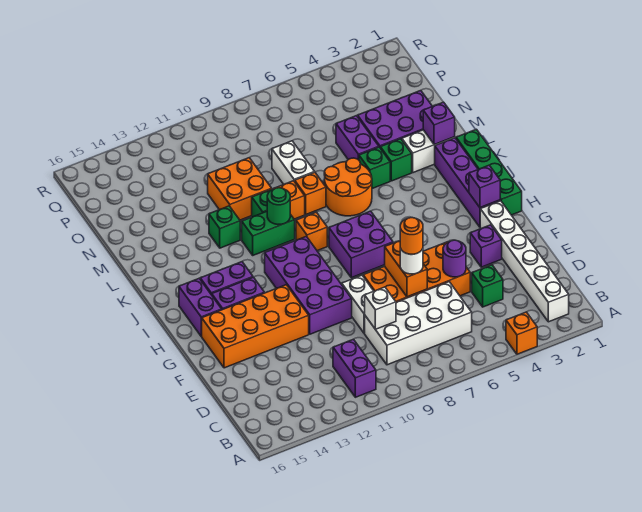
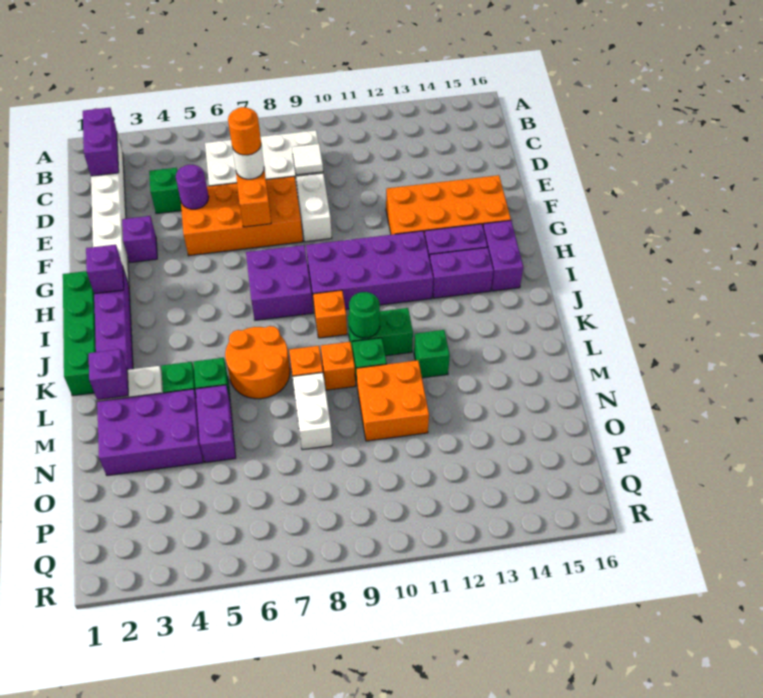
orange 1x1 brick [506,312,537,354] -> none
purple 1x2 brick [333,339,376,397] -> purple 1x2 brick moved to [83,108,119,176]
white 1x1 brick [365,287,396,329] -> white 1x1 tile [292,144,323,175]
purple 2x4 brick [265,236,352,334] -> purple 2x4 brick turned to [306,231,433,309]

